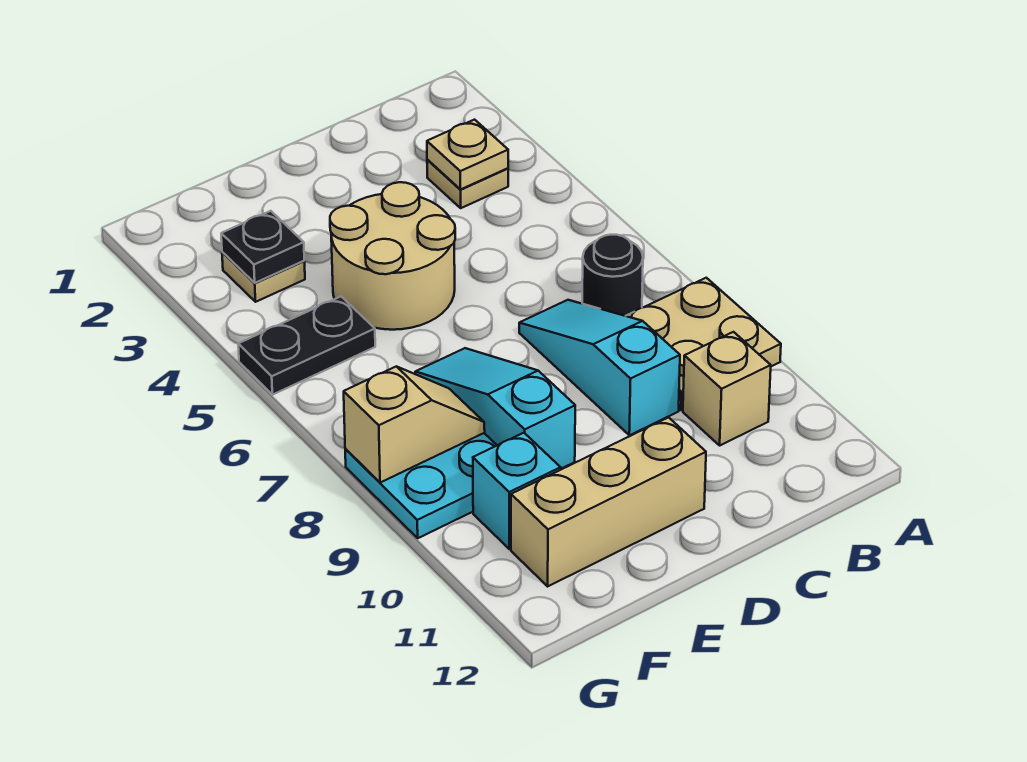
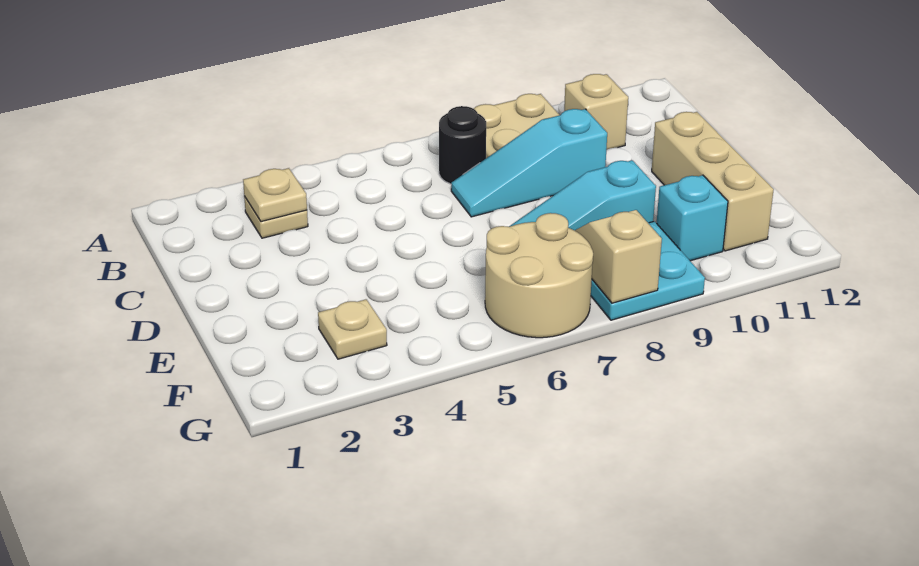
tan 2x2 round brick [330,182,455,330] -> tan 2x2 round brick moved to [485,213,593,338]
black 1x1 plate [221,211,304,283] -> none
black 1x2 plate [238,297,375,395] -> none

